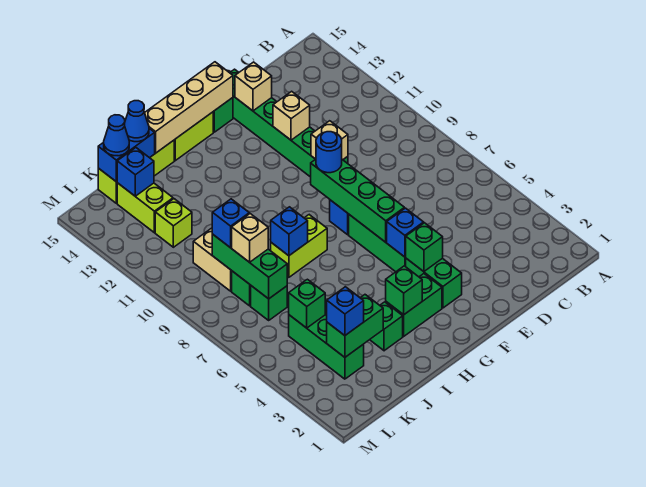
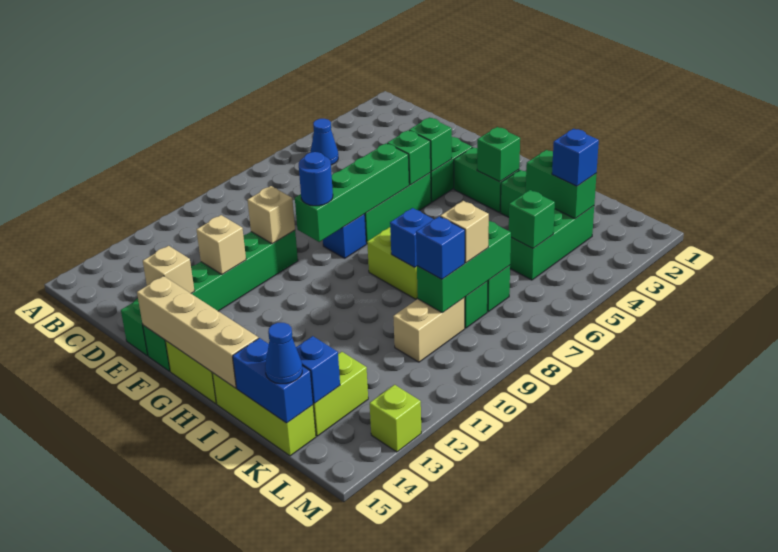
blue 1x1 brick [387,208,424,257] -> green 1x1 brick [387,130,431,185]
blue 1x1 cone [125,101,149,142] -> blue 1x1 cone moved to [310,119,338,165]
lime 1x1 brick [155,199,192,247] -> lime 1x1 brick moved to [370,385,421,452]

